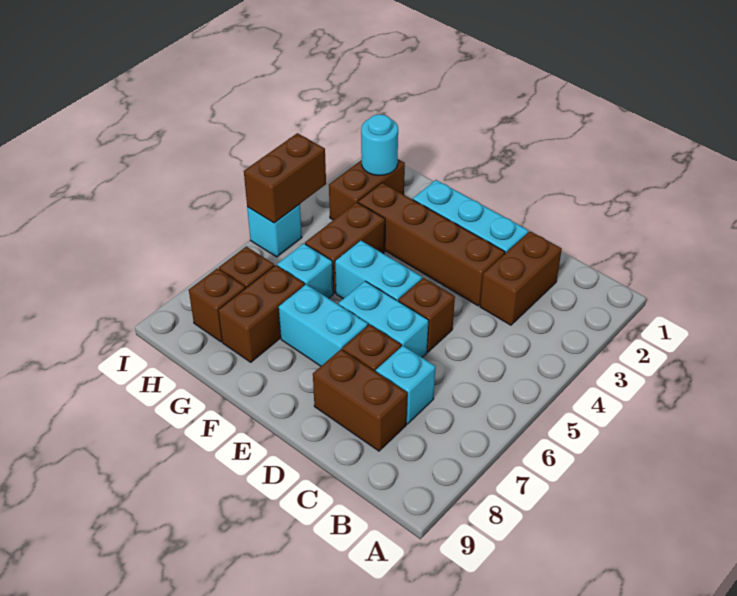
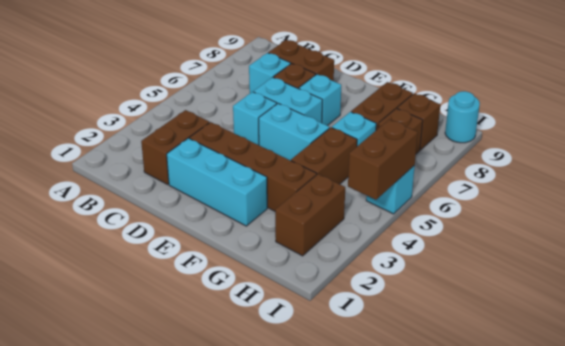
brown 1x1 brick [398,278,455,352] -> cyan 1x1 brick [233,92,277,145]
cyan 1x2 brick [279,284,368,366] -> cyan 1x1 brick [299,74,341,126]
cyan 1x1 round brick [361,114,398,175] -> cyan 1x1 round brick moved to [445,91,480,143]

